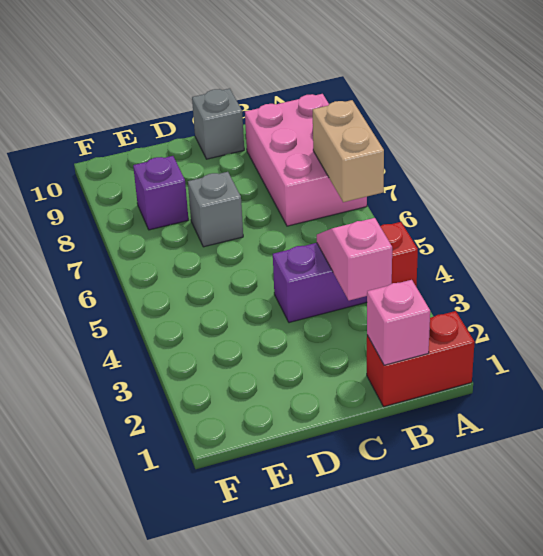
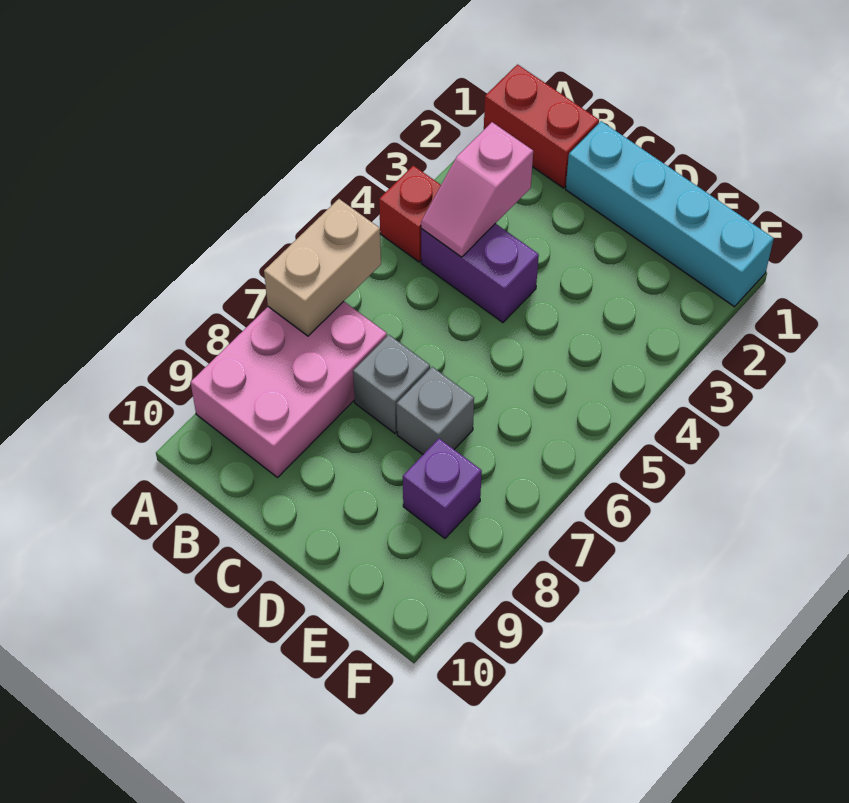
pink 1x1 brick [367,280,430,365] -> none
none -> cyan 1x4 brick [566,121,774,307]
grey 1x1 brick [192,88,244,159] -> grey 1x1 brick moved to [353,335,430,433]

